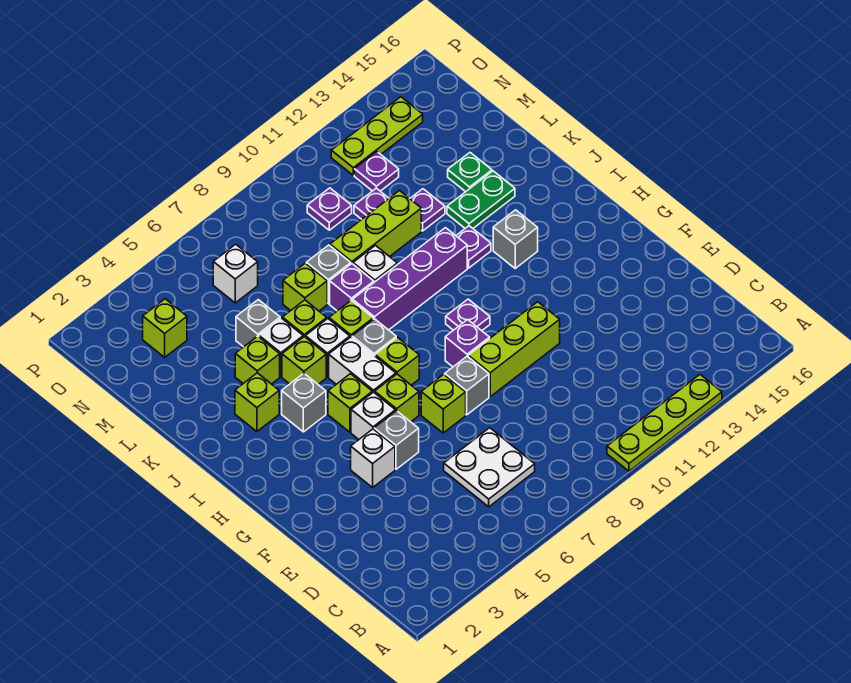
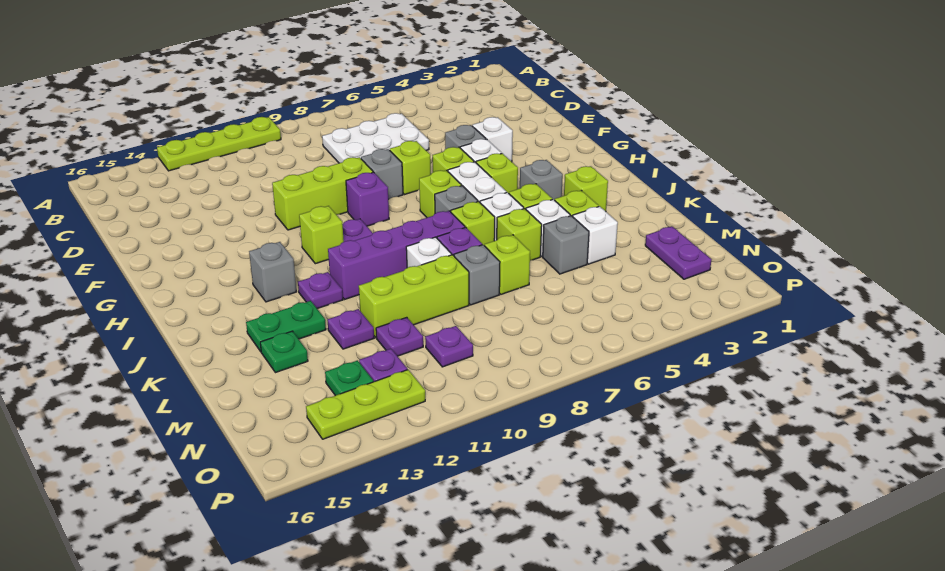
white 2x2 plate [444,428,535,507] -> white 2x3 plate [322,113,429,163]
none -> purple 1x2 plate [645,226,711,279]
lime 1x1 brick [143,299,187,357] -> lime 1x1 brick moved to [299,206,344,264]
white 1x1 brick [213,244,258,303] -> white 1x1 brick moved to [573,206,618,264]
none -> green 1x1 plate [325,360,374,396]

